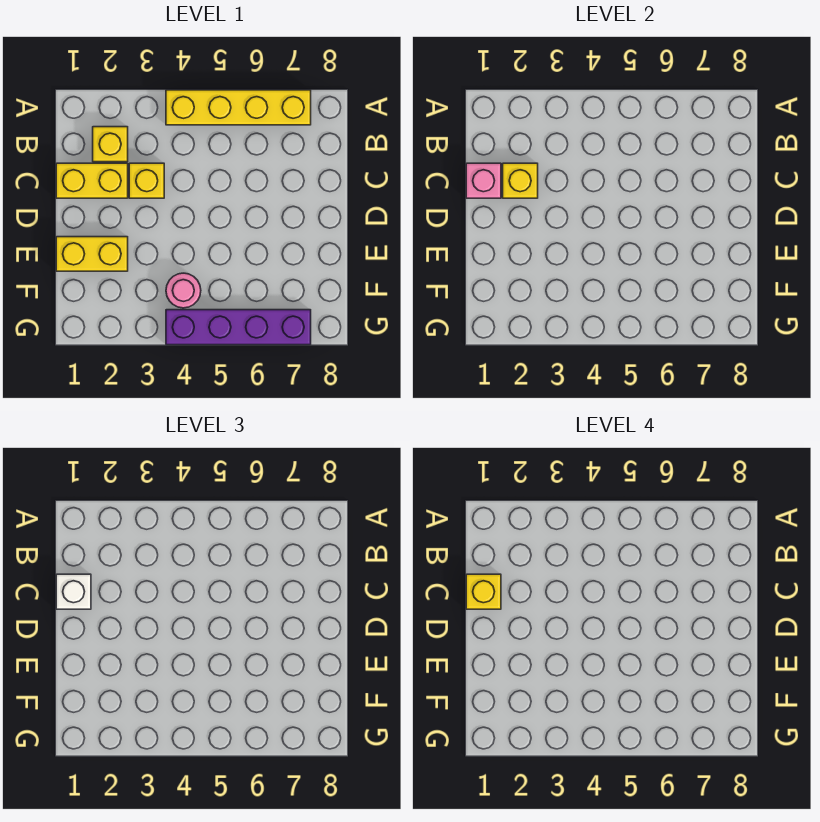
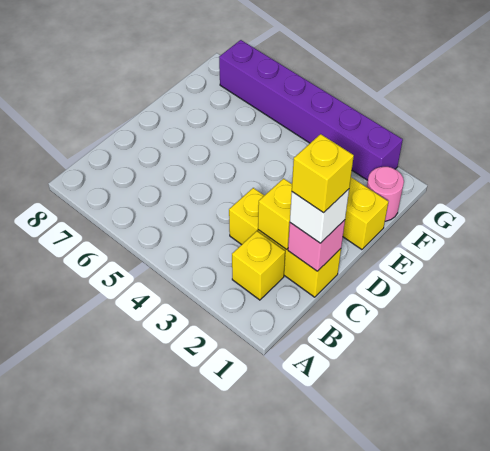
yellow 1x4 brick [166,90,311,125] -> none
pink 1x1 round brick [166,273,201,308] -> pink 1x1 round brick moved to [367,167,404,221]
purple 1x4 brick [166,310,311,345] -> purple 1x6 brick [219,40,403,180]

